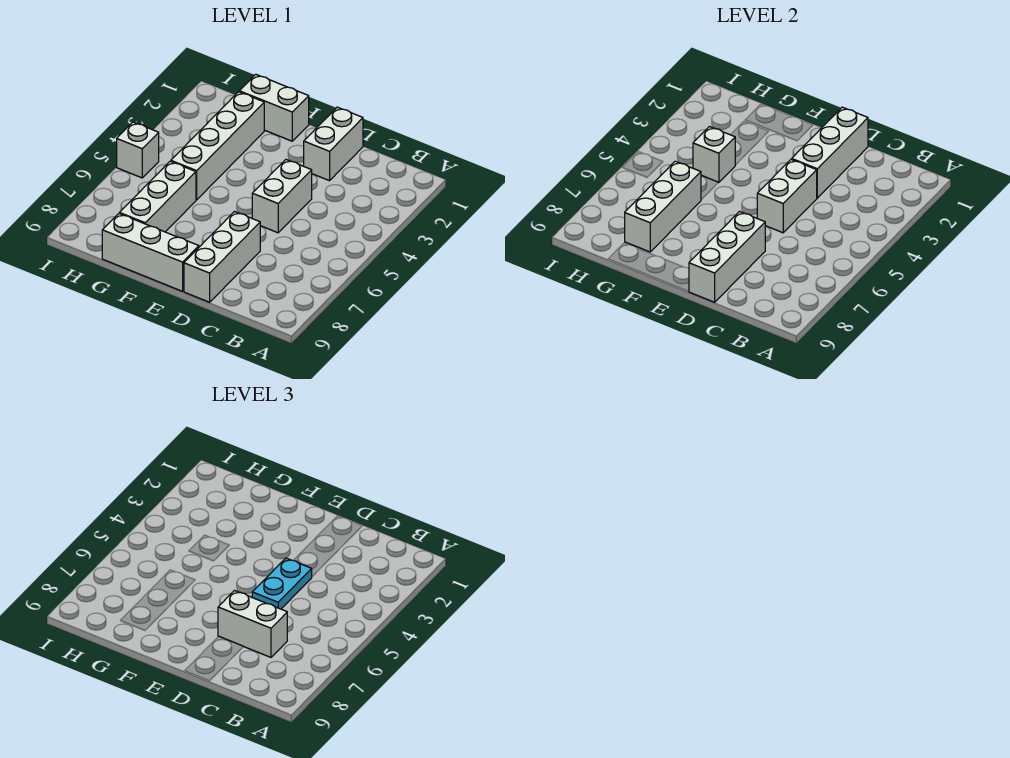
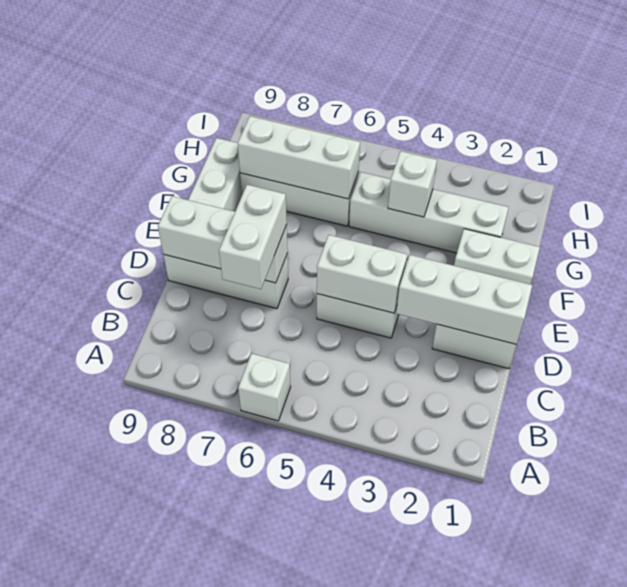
cyan 1x2 plate [252,558,312,609] -> none
white 1x2 brick [239,74,309,141] -> white 1x2 brick turned to [454,229,540,284]
white 1x1 brick [117,122,159,178] -> white 1x1 brick moved to [238,354,291,421]

